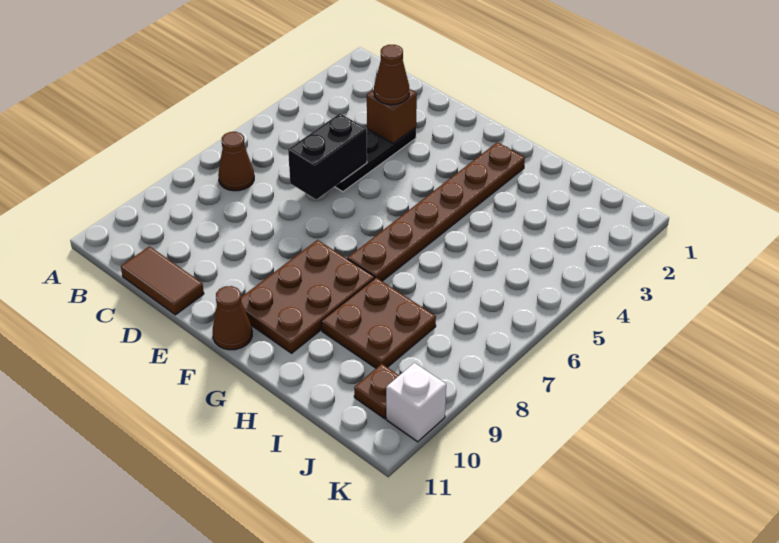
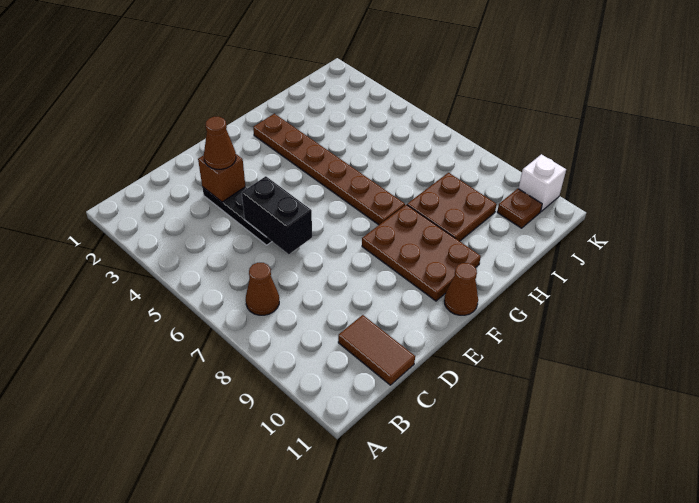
brown 1x2 tile [121,246,204,315] -> brown 1x2 tile turned to [338,315,415,385]

